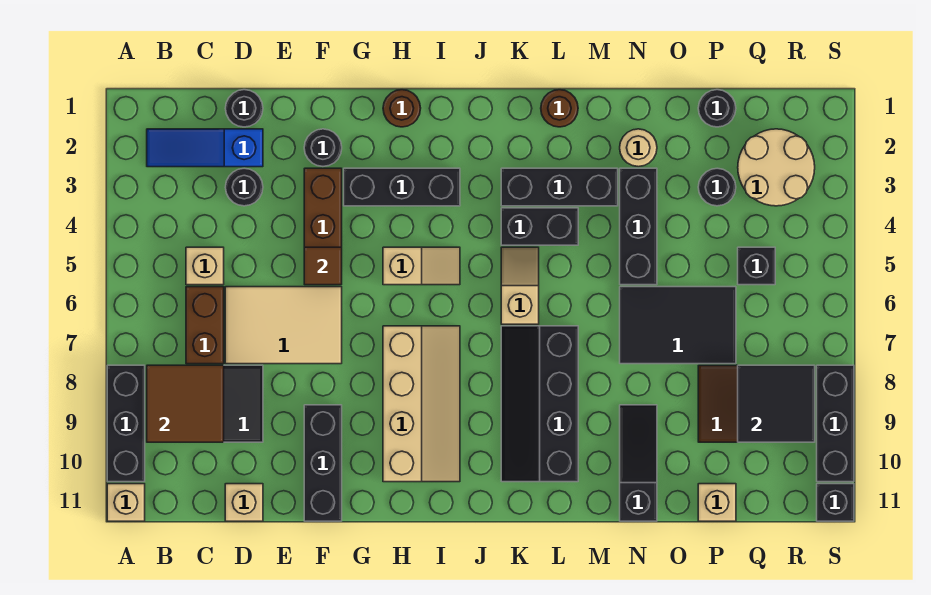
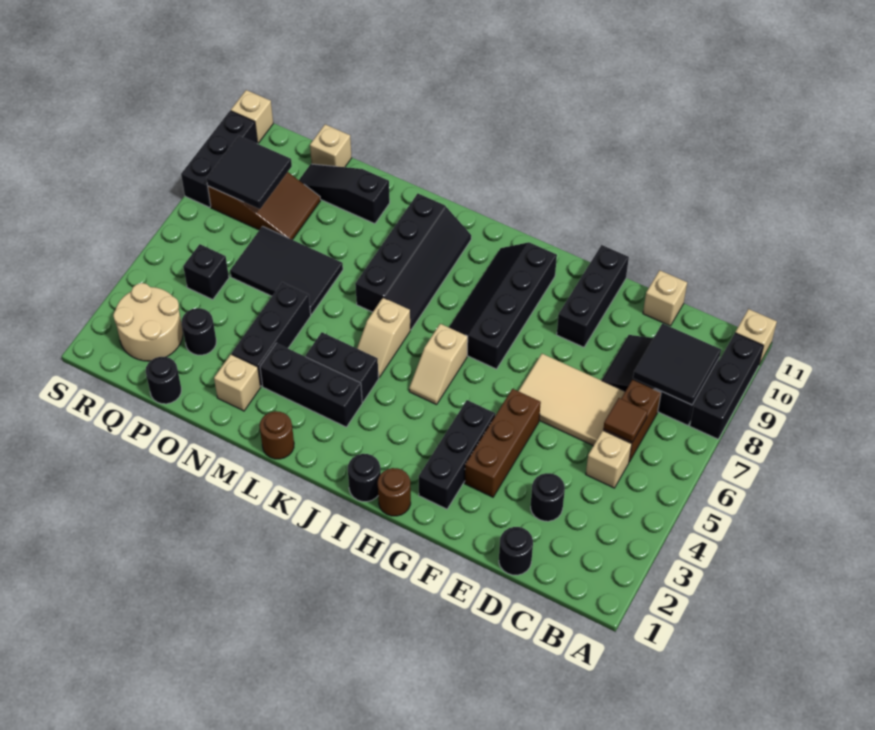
blue 1x3 slope [147,129,263,167] -> none
brown 2x2 tile [147,365,224,442] -> black 2x2 tile [633,323,721,405]
black 1x1 round brick [304,129,342,166] -> black 1x1 round brick moved to [348,454,381,502]
brown 1x1 tile [304,247,342,285] -> brown 1x1 tile moved to [603,398,648,442]
black 1x3 brick [344,168,460,206] -> black 1x3 brick turned to [419,400,495,509]
tan 1x2 slope [383,247,460,285] -> tan 1x2 slope turned to [409,324,468,405]
tan 2x4 slope [383,326,460,482] -> black 2x4 slope [449,242,557,369]
tan 1x1 round brick [620,129,657,167] -> tan 1x1 brick [214,354,261,411]
black 1x3 slope [620,405,657,521] -> black 1x3 slope turned to [299,164,390,224]
black 1x1 brick [817,484,854,521] -> tan 1x1 brick [231,90,273,143]

